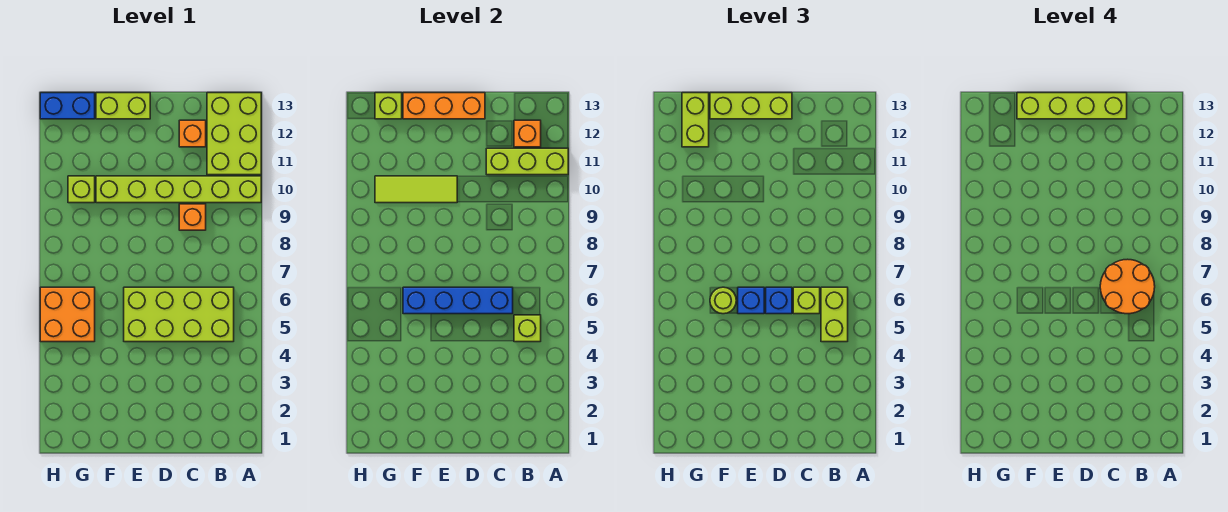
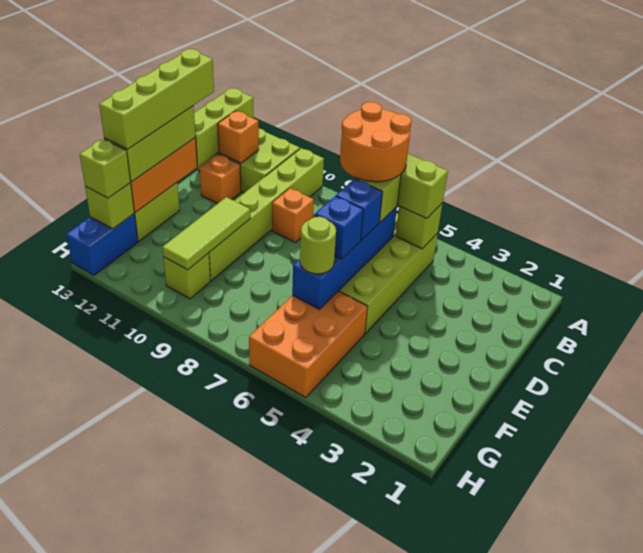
lime 1x3 brick [486,148,568,175] -> lime 1x3 brick moved to [194,88,253,166]
orange 2x2 brick [40,287,95,342] -> orange 2x3 brick [249,291,368,397]
lime 1x2 brick [682,93,709,147] -> lime 1x1 brick [80,139,131,198]

